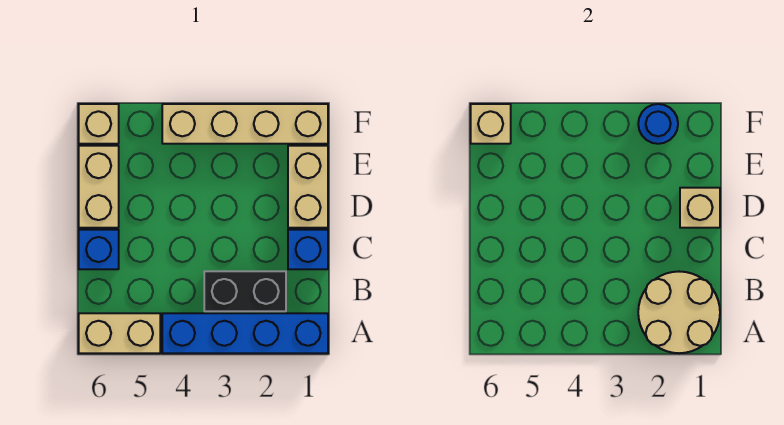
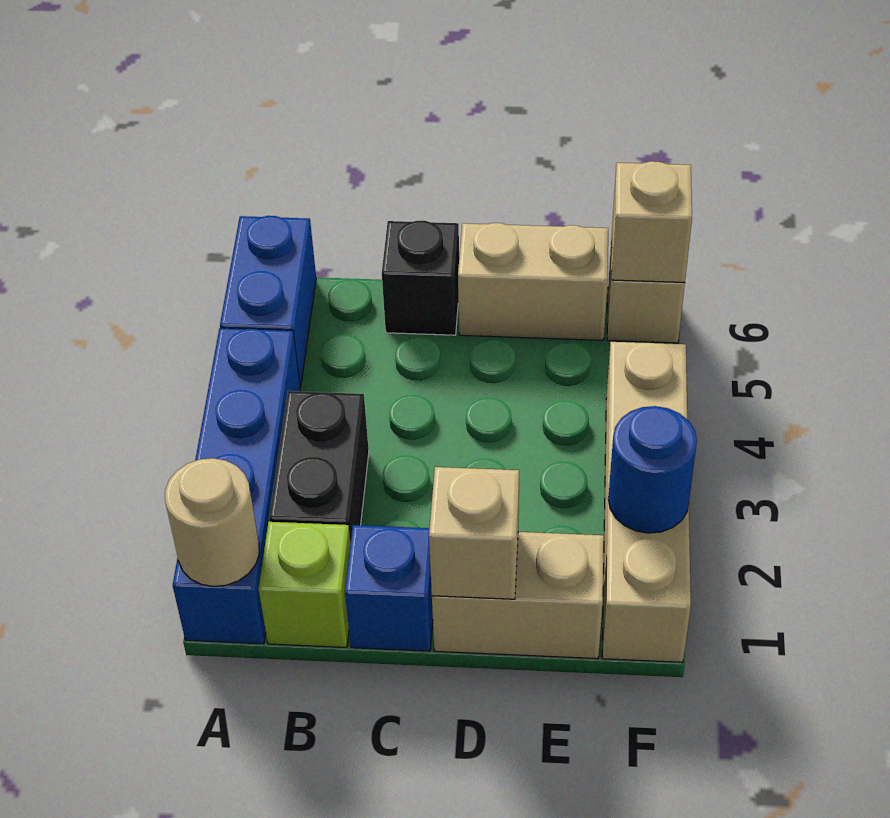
tan 2x2 round brick [638,272,720,353] -> tan 1x1 round brick [165,458,259,587]
tan 1x2 brick [79,313,160,353] -> blue 1x2 brick [220,216,316,387]
none -> lime 1x1 brick [259,522,351,648]
blue 1x1 brick [79,230,119,269] -> black 1x1 brick [382,221,459,335]

